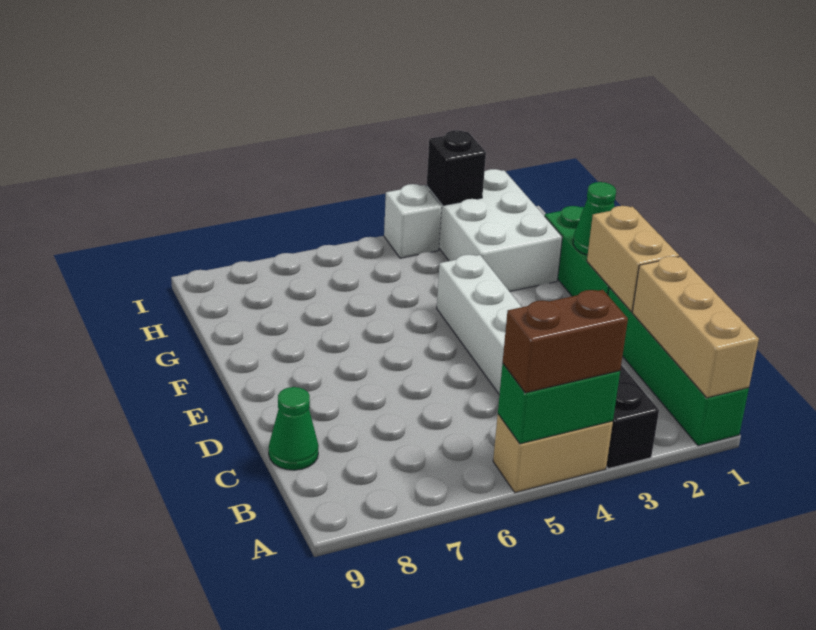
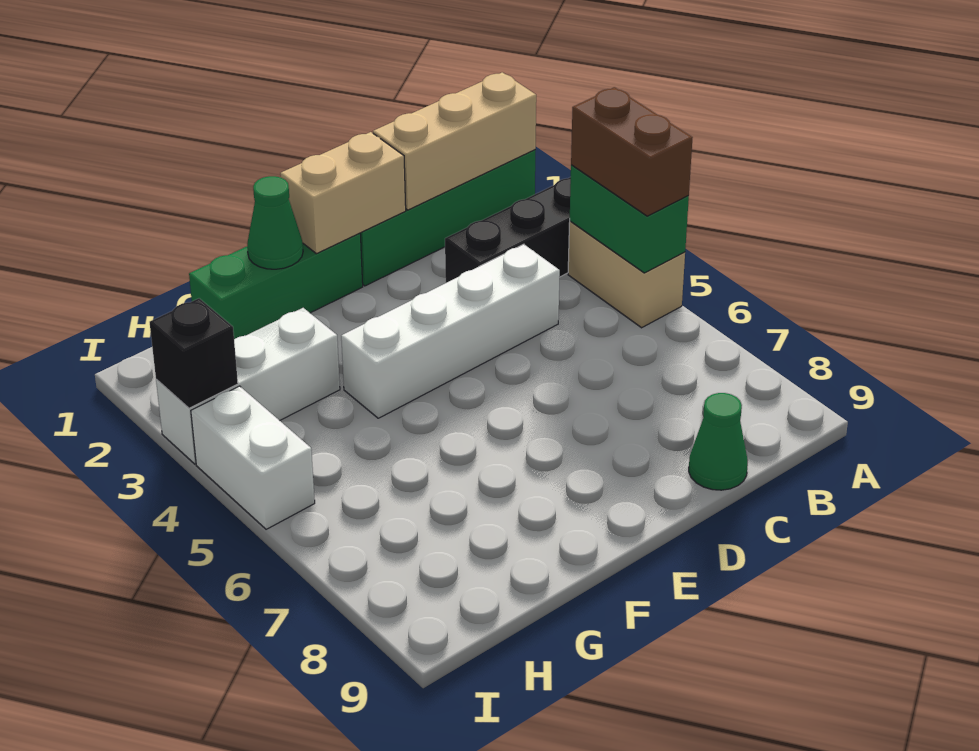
white 2x3 brick [427,169,562,292] -> white 1x3 brick [156,308,340,464]
white 1x1 brick [384,184,442,258] -> white 1x2 brick [191,386,315,529]

